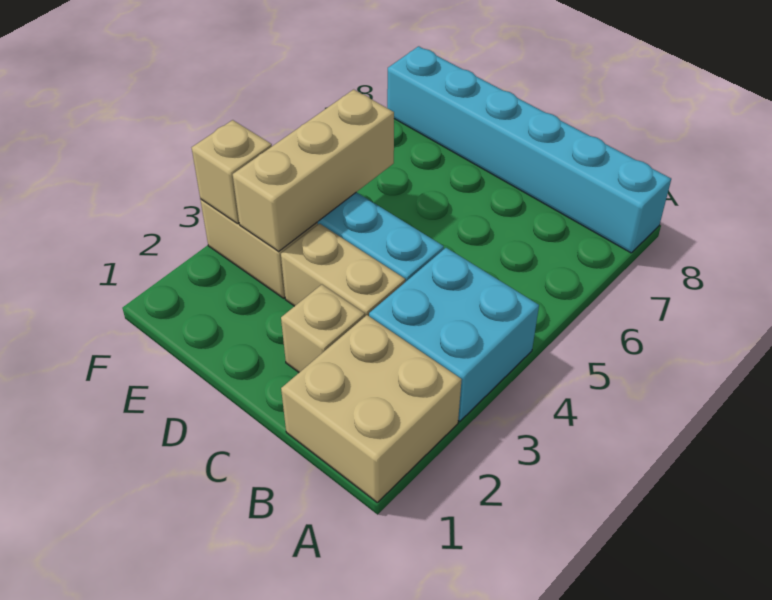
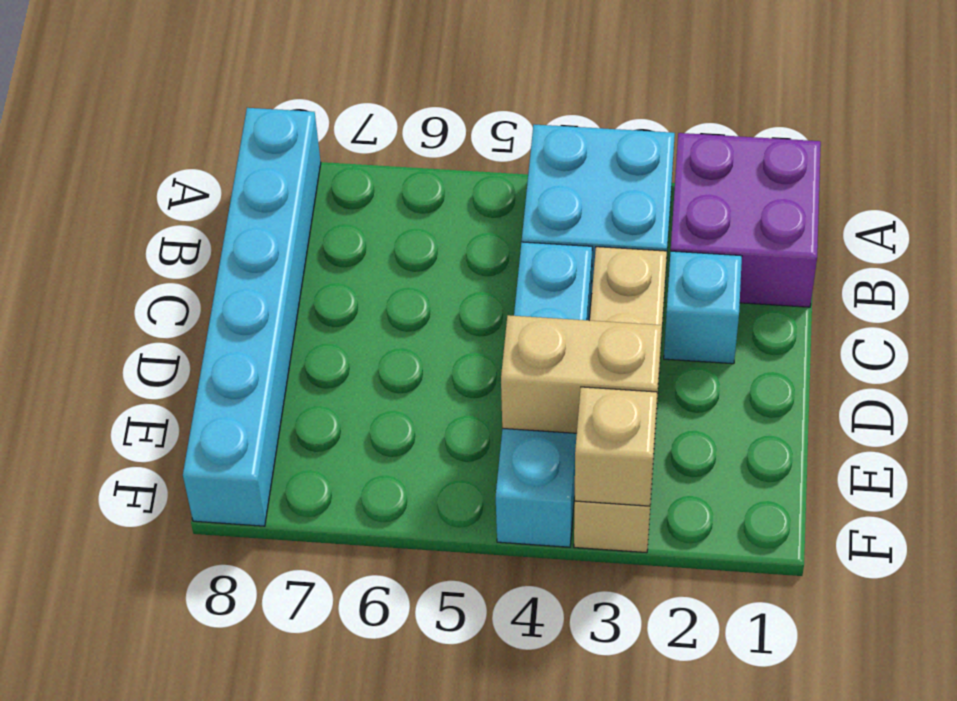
tan 2x2 brick [281,315,462,502] -> purple 2x2 brick [671,133,821,307]
tan 1x1 brick [281,285,365,372] -> cyan 1x1 brick [664,251,742,364]
tan 1x3 brick [233,89,394,252] -> tan 1x2 brick [501,315,662,433]

